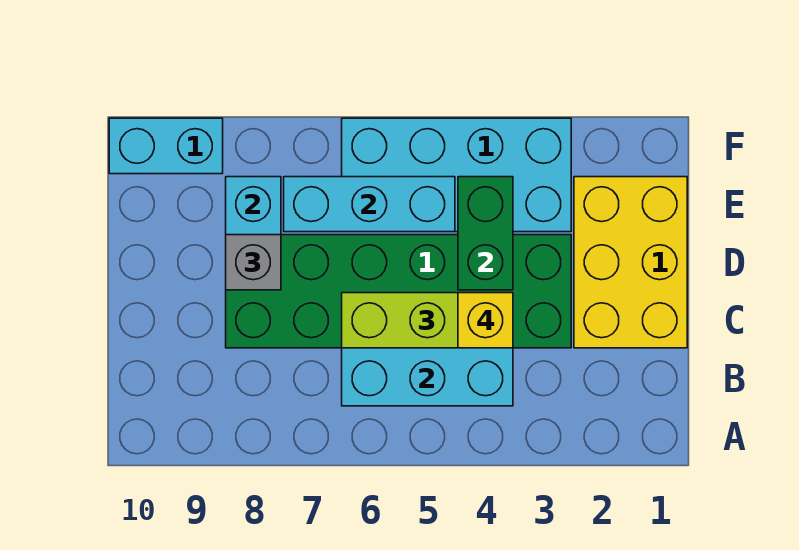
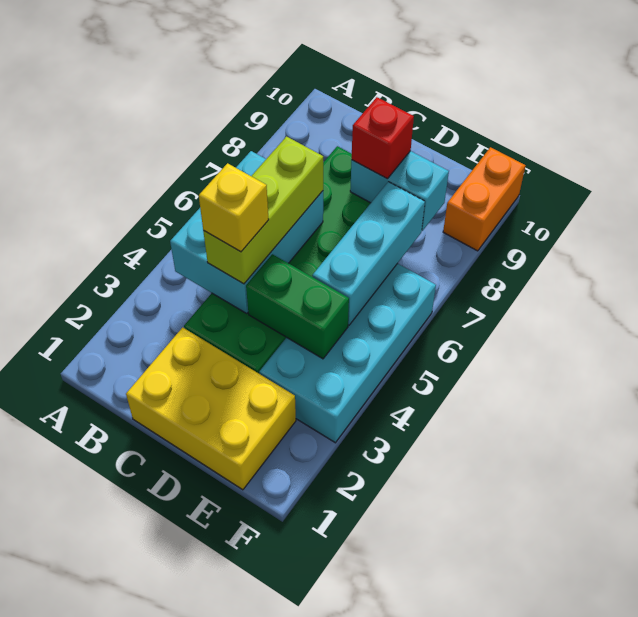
grey 1x1 brick [226,235,281,290] -> red 1x1 brick [352,97,414,179]
cyan 1x2 brick [109,118,223,174] -> orange 1x2 brick [443,147,526,251]

